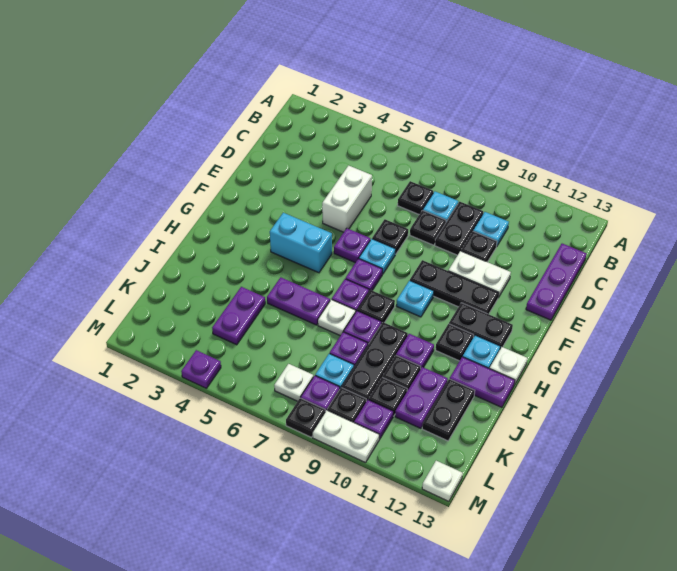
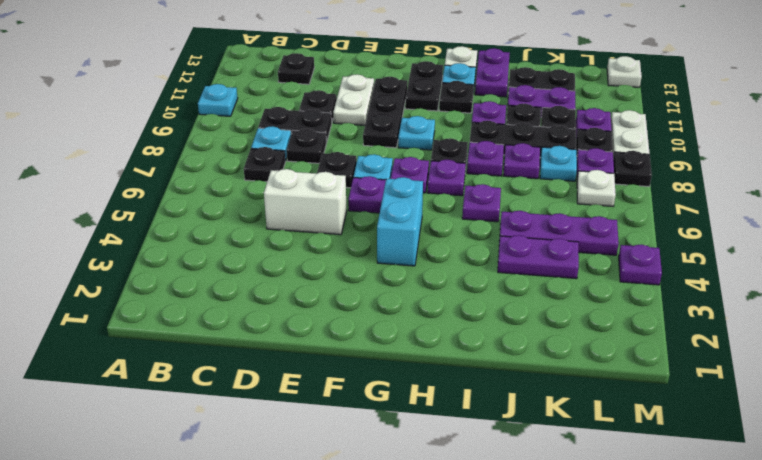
cyan 1x1 plate [473,212,509,247] -> cyan 1x1 plate moved to [198,84,238,116]
none -> black 1x1 plate [278,53,314,84]
purple 1x3 plate [526,244,586,320] -> purple 1x3 plate moved to [499,211,619,255]
purple 1x2 plate [267,277,330,325] -> purple 1x1 plate [462,184,501,222]
white 1x1 plate [318,299,356,336] -> none

